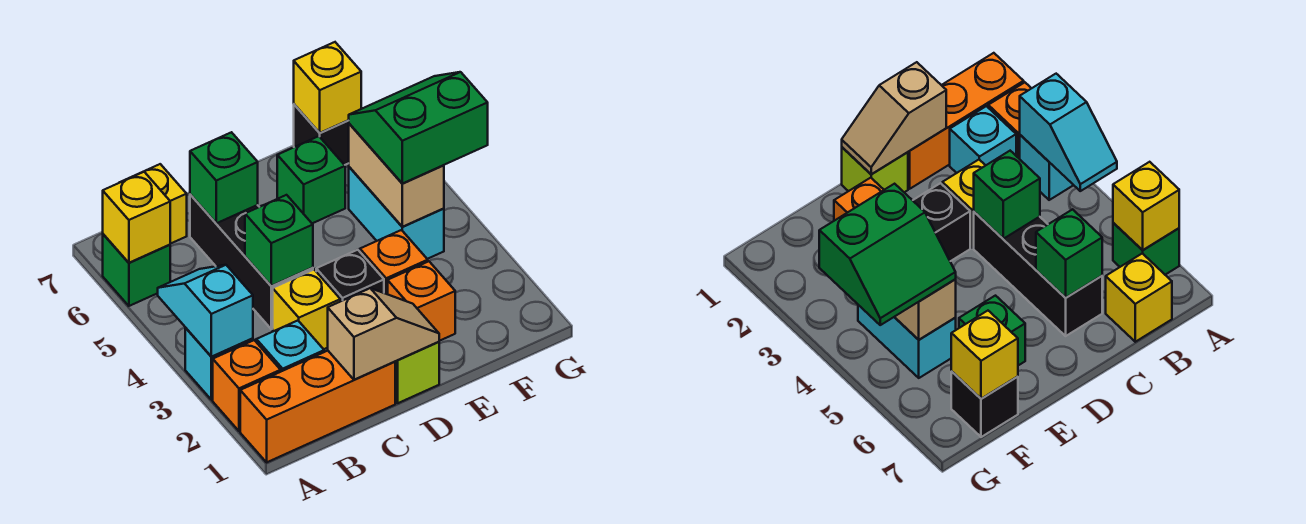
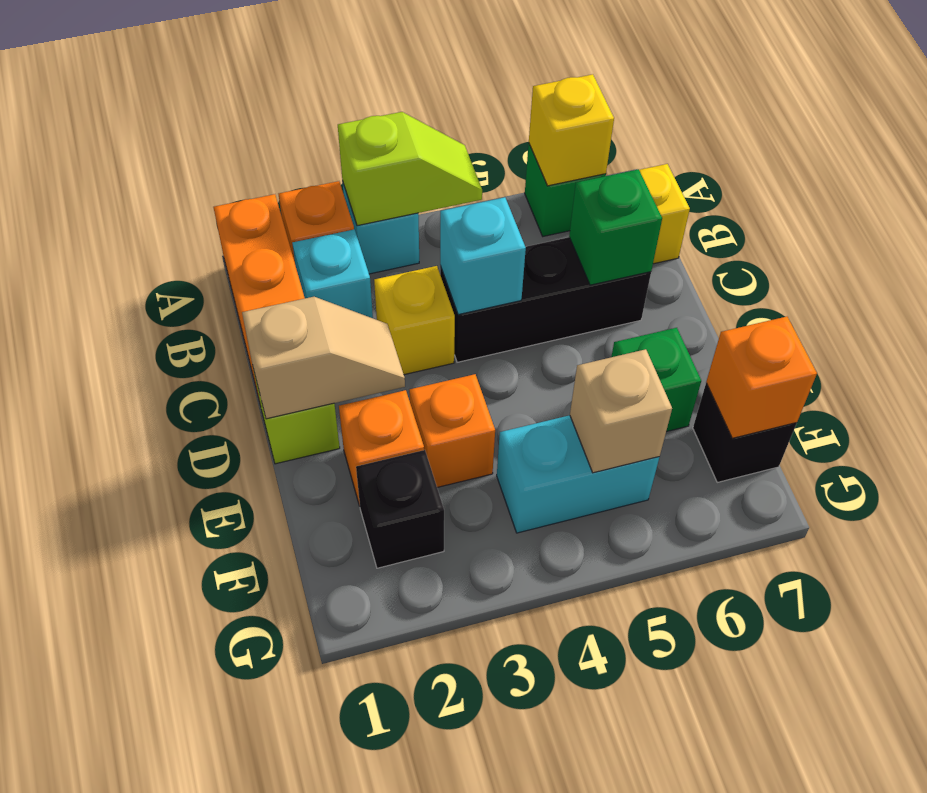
cyan 1x2 slope [158,265,253,357] -> lime 1x2 slope [338,112,482,226]
tan 1x2 slope [328,288,439,380] -> tan 1x2 slope turned to [242,297,405,419]
green 1x1 brick [245,195,313,286] -> cyan 1x1 brick [440,197,526,315]
black 1x1 brick [316,250,384,301] -> black 1x1 brick moved to [356,450,444,568]
tan 1x2 brick [349,124,444,227] -> tan 1x1 brick [570,349,672,473]
green 2x2 slope [348,72,488,184] -> none
yellow 1x1 brick [294,42,361,133] -> orange 1x1 brick [706,317,817,438]

